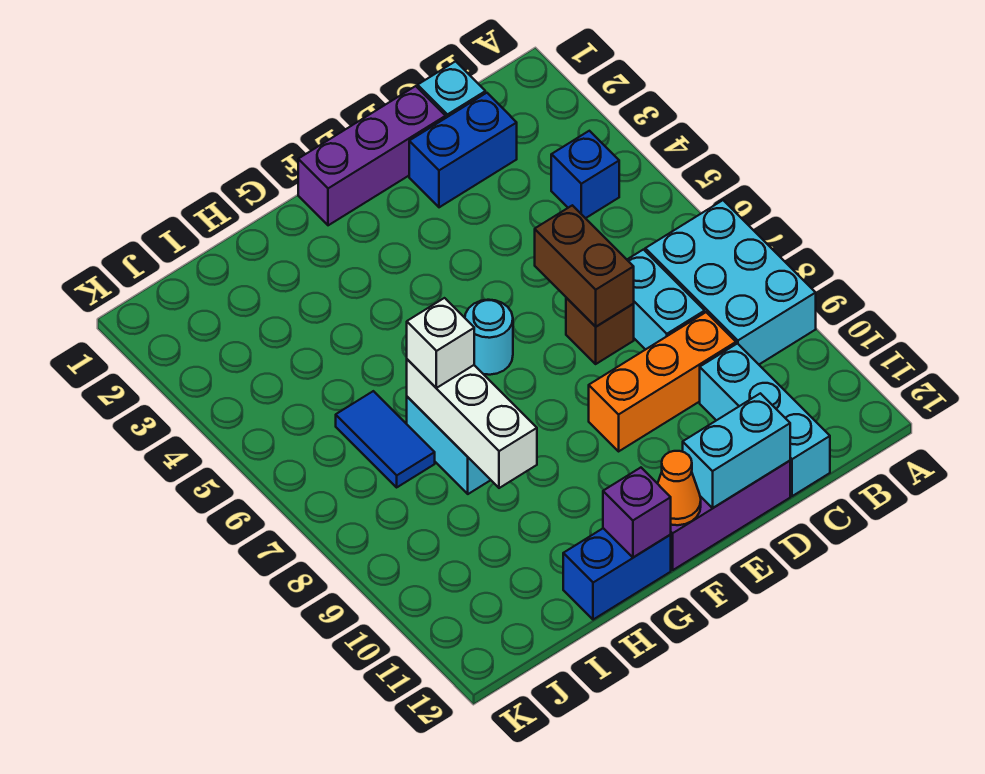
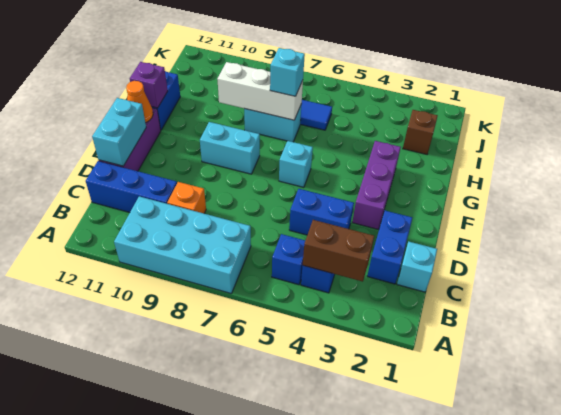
cyan 2x3 brick [645,200,816,364] -> cyan 2x4 brick [114,196,251,294]
none -> blue 1x1 brick [272,234,305,285]
cyan 1x2 brick [627,250,705,350] -> cyan 1x2 brick moved to [200,122,260,174]
orange 1x3 brick [589,312,736,451] -> orange 1x1 brick [167,182,206,213]
cyan 1x3 brick [700,344,830,496] -> blue 1x3 brick [86,161,177,212]
purple 1x3 brick [298,86,446,225] -> purple 1x3 brick moved to [352,141,401,230]
none -> blue 1x2 brick [289,189,354,235]
brown 1x2 brick [535,205,634,327] -> brown 1x2 brick moved to [303,220,374,282]
brown 1x1 brick [566,298,634,364] -> brown 1x1 brick moved to [403,110,438,154]
cyan 1x1 round brick [465,300,513,375] -> cyan 1x1 brick [279,141,313,187]
white 1x1 brick [407,298,474,388] -> cyan 1x1 brick [270,48,305,96]

